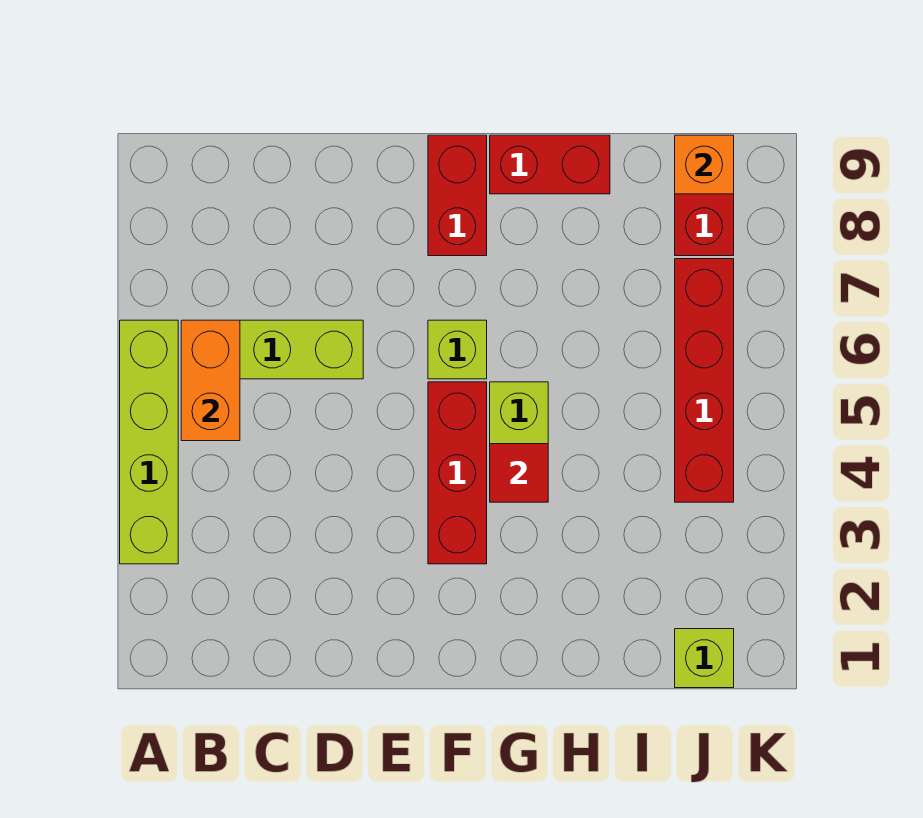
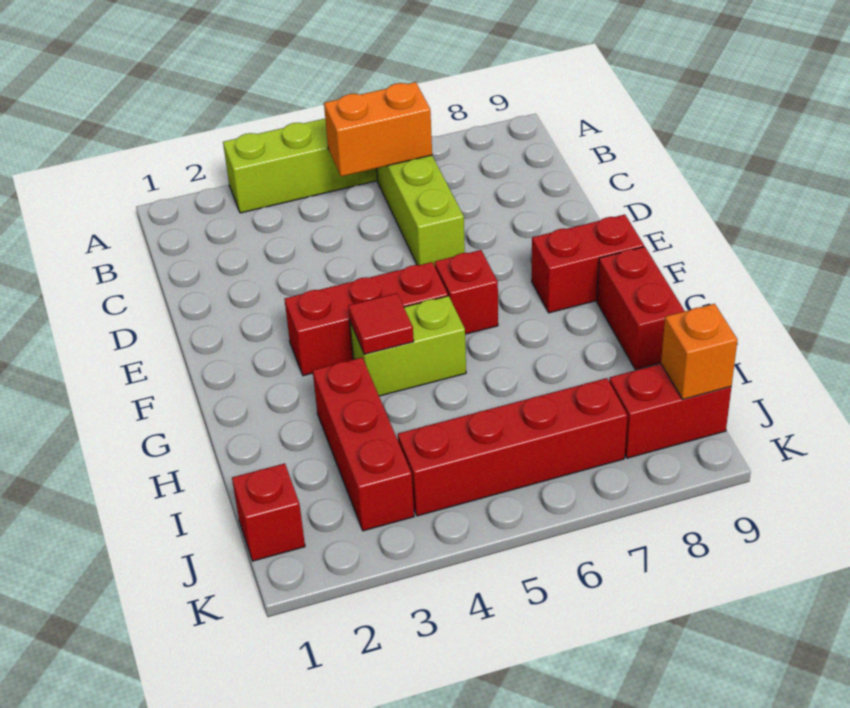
lime 1x1 brick [428,320,487,379] -> red 1x1 brick [435,250,498,334]
none -> red 1x3 brick [313,358,414,531]
lime 1x1 brick [675,629,734,688] -> red 1x1 brick [232,463,305,561]

